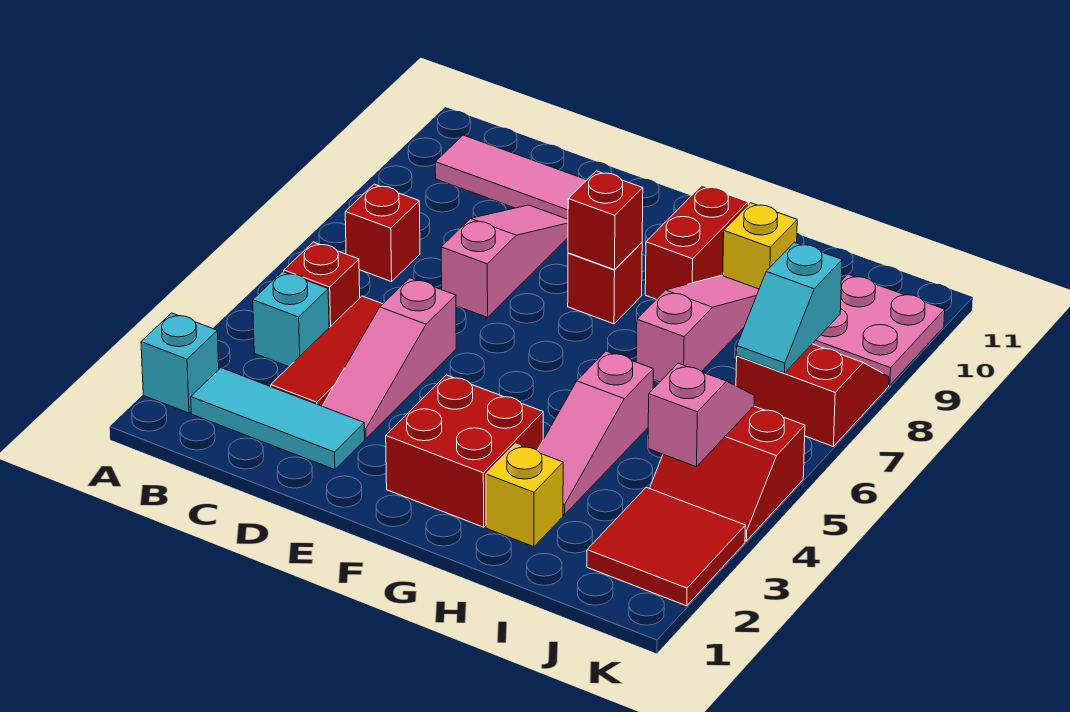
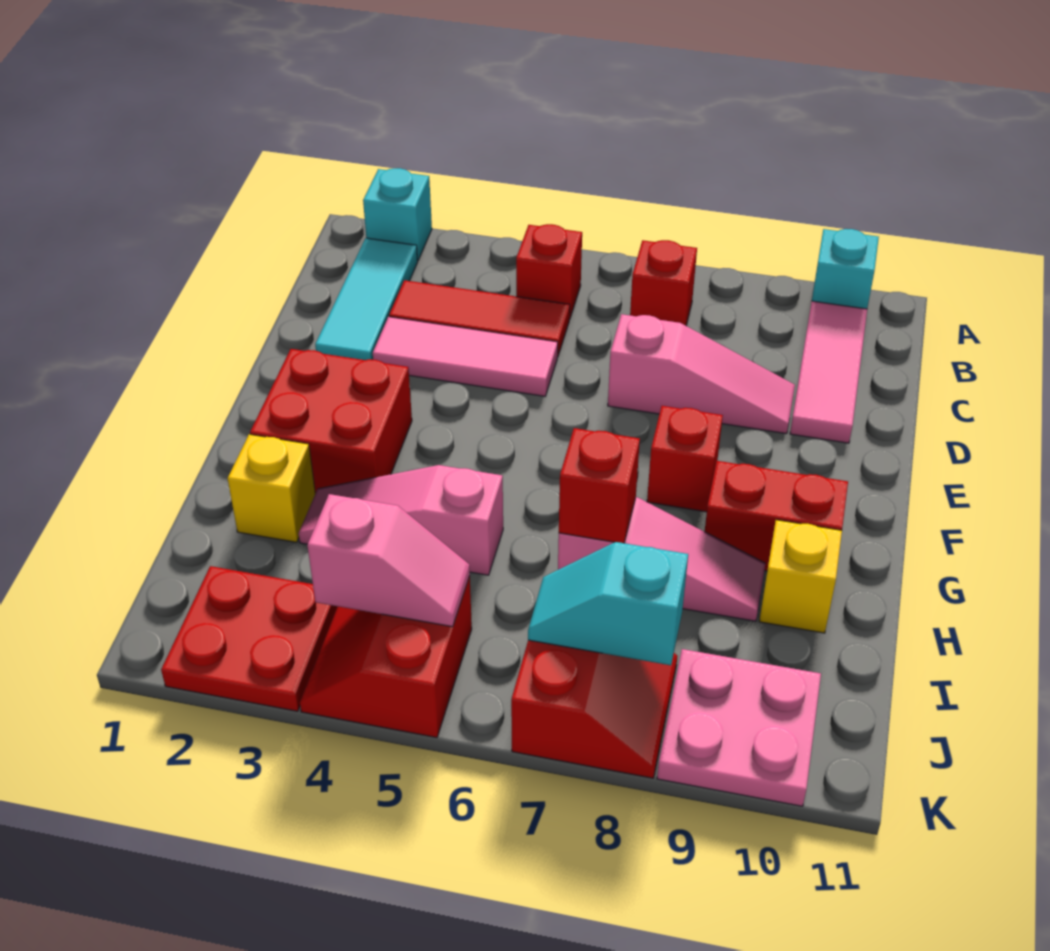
cyan 1x1 brick [253,272,329,367] -> cyan 1x1 brick moved to [812,229,879,309]
pink 1x3 slope [322,278,456,438] -> pink 1x3 tile [373,317,558,396]
red 1x1 brick [568,171,643,270] -> red 1x1 brick moved to [559,428,640,543]
red 2x2 tile [587,487,745,606] -> red 2x2 plate [161,566,338,711]

